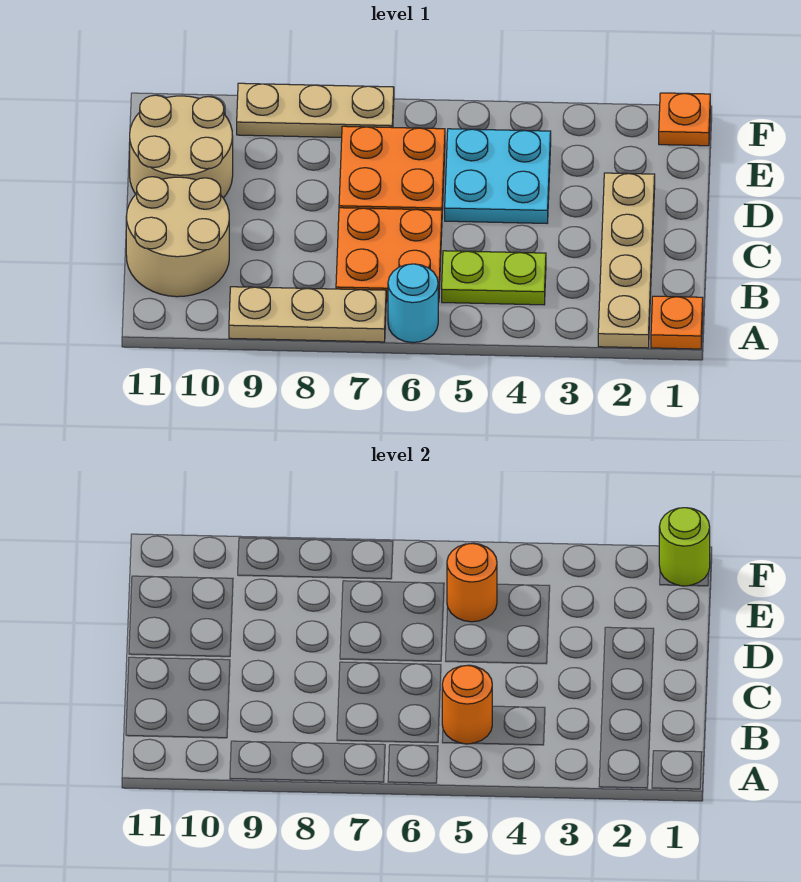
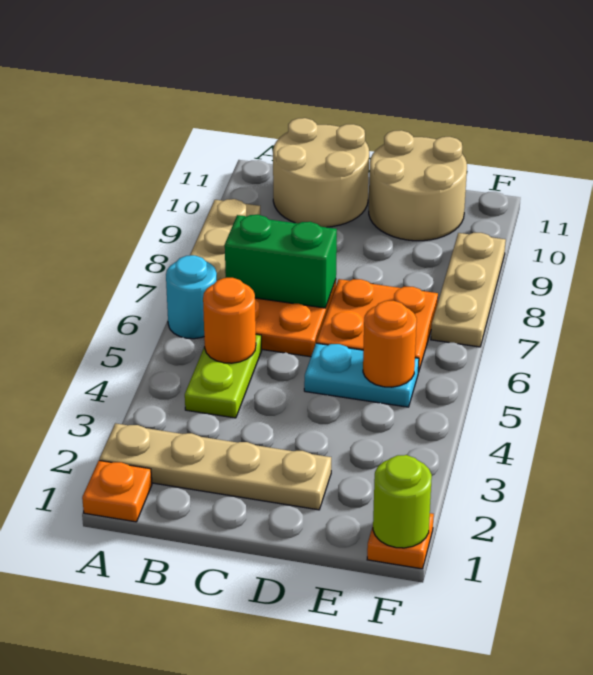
none -> green 1x2 brick [225,215,337,308]
cyan 2x2 plate [445,129,551,223] -> cyan 1x2 plate [304,343,419,407]

